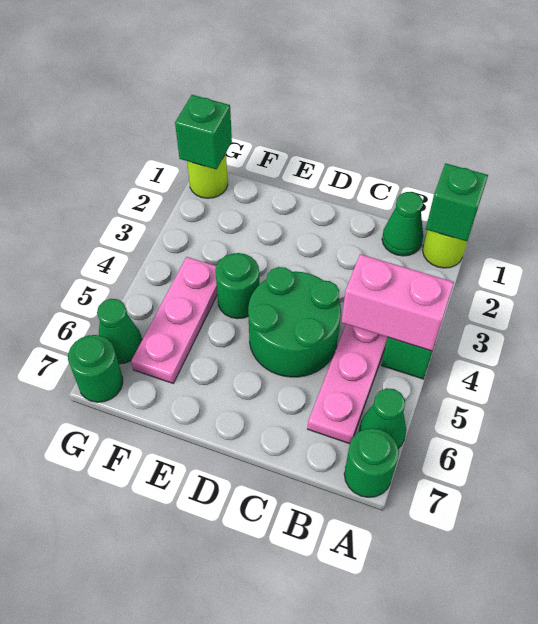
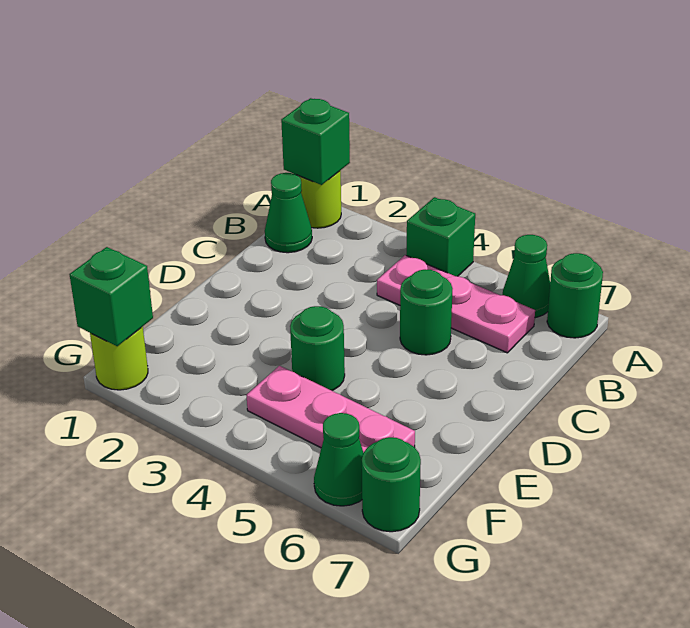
pink 1x2 brick [341,254,454,351] -> none
green 2x2 round brick [248,267,341,377] -> green 1x1 round brick [400,269,453,355]

